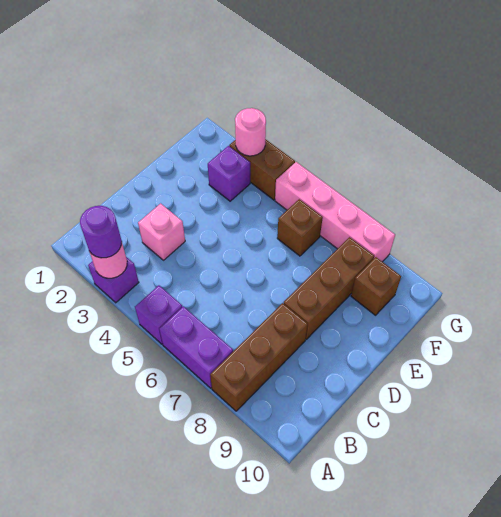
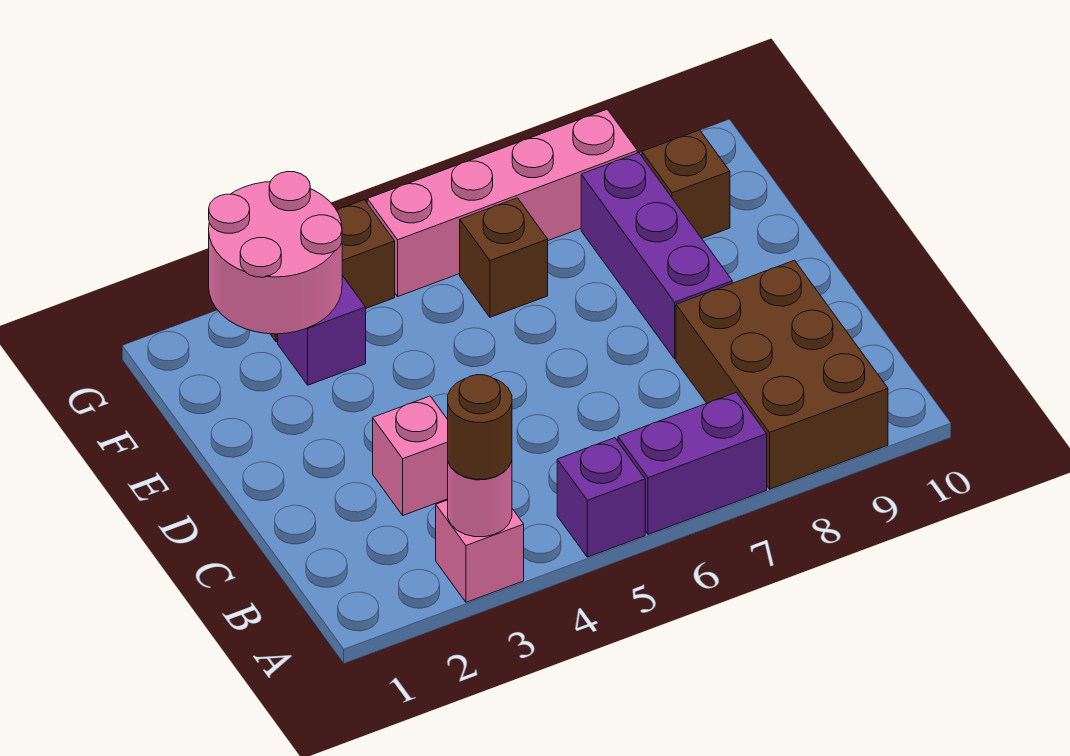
purple 1x1 brick [88,257,139,303] -> pink 1x1 brick [436,500,524,602]
purple 1x1 round brick [80,206,122,258] -> brown 1x1 round brick [448,375,512,479]
brown 1x3 brick [210,303,308,411] -> brown 2x3 brick [676,260,888,489]
brown 1x3 brick [284,237,374,339] -> purple 1x3 brick [581,153,732,359]
pink 1x1 round brick [235,108,266,156] -> pink 2x2 round brick [209,172,342,334]

